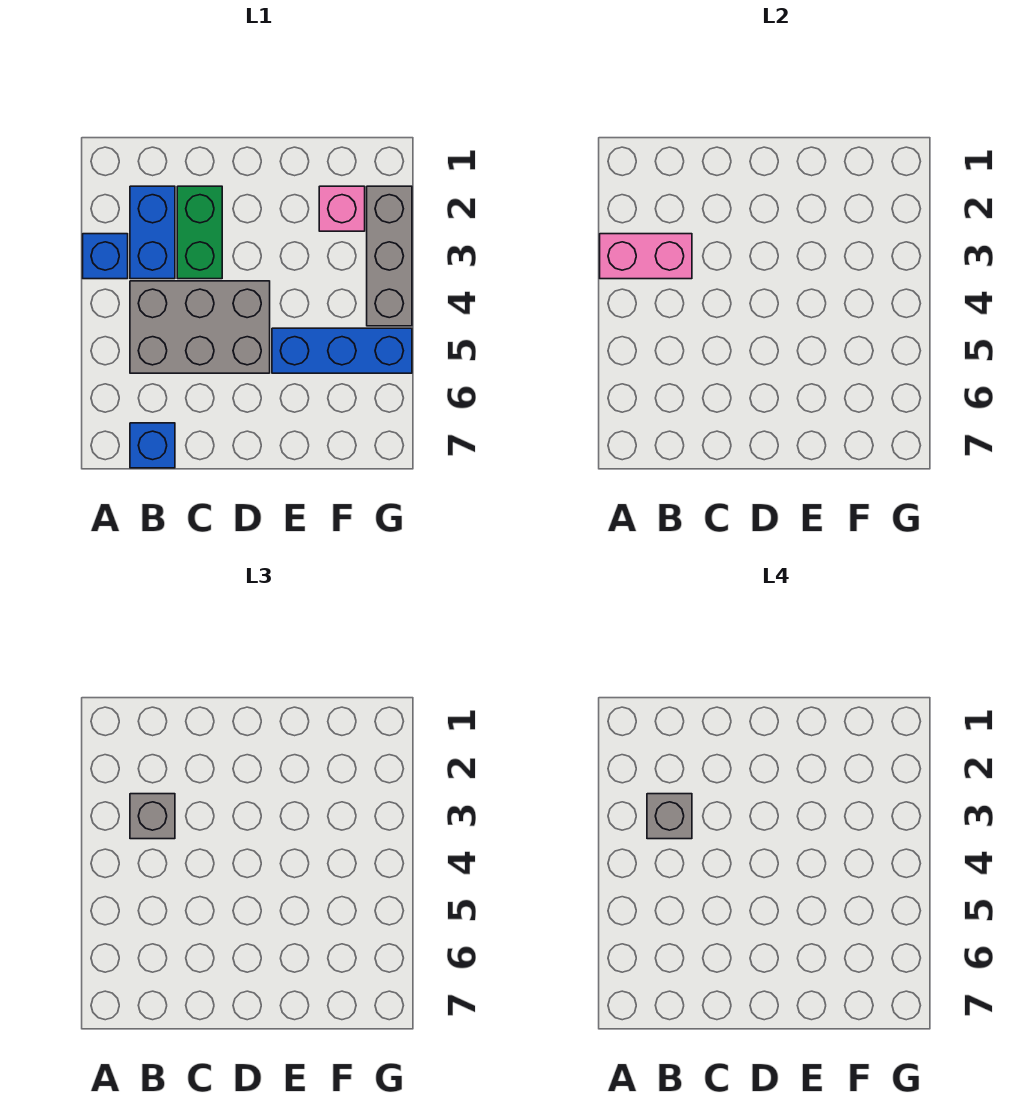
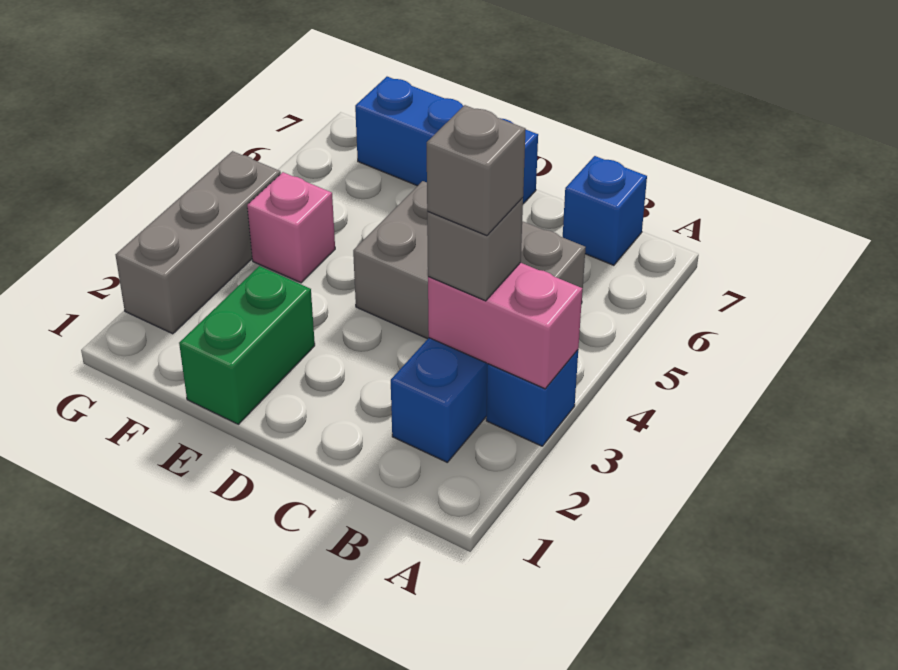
green 1x2 brick [177,186,222,279] -> green 1x2 brick moved to [179,266,315,424]
blue 1x3 brick [272,328,412,373] -> blue 1x3 brick moved to [355,77,538,204]
pink 1x1 brick [319,186,365,231] -> pink 1x1 brick moved to [247,172,335,283]

